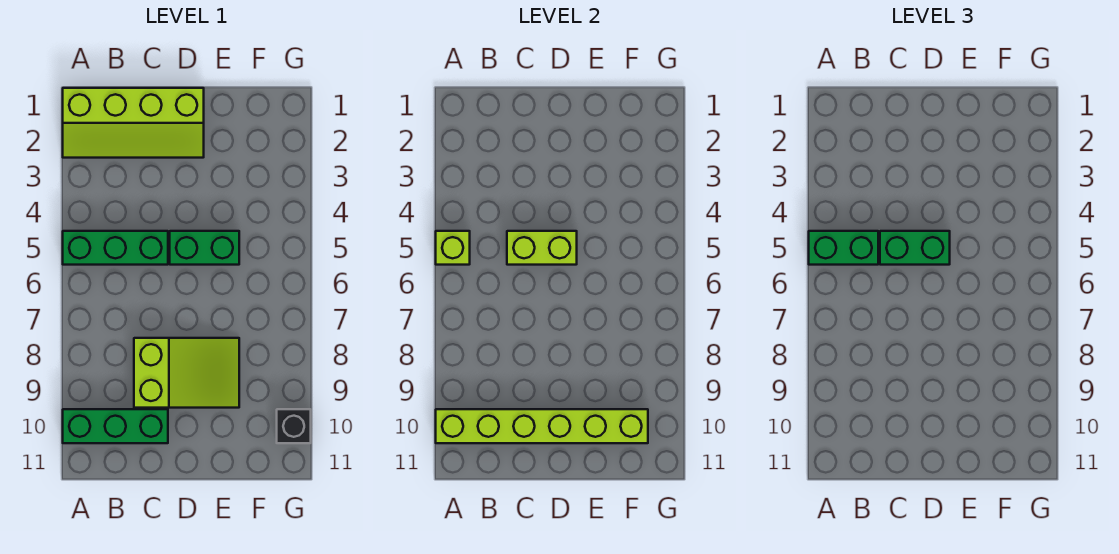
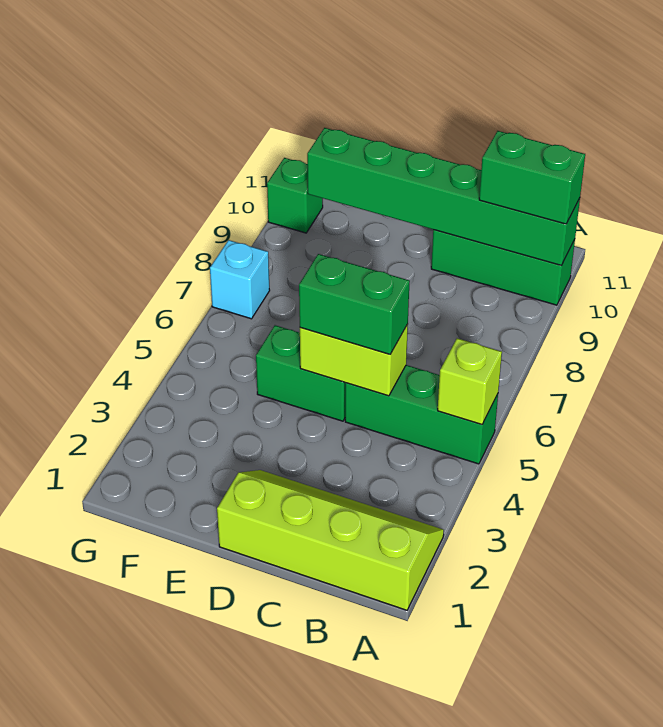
green 1x2 brick [809,231,878,265] -> green 1x2 brick moved to [479,131,585,224]
lime 1x6 brick [436,409,648,443] -> green 1x6 brick [307,128,580,265]
lime 2x3 slope [134,338,239,408] -> none
none -> cyan 1x1 brick [210,240,270,319]
black 1x1 brick [277,409,311,443] -> green 1x1 brick [267,158,323,233]

